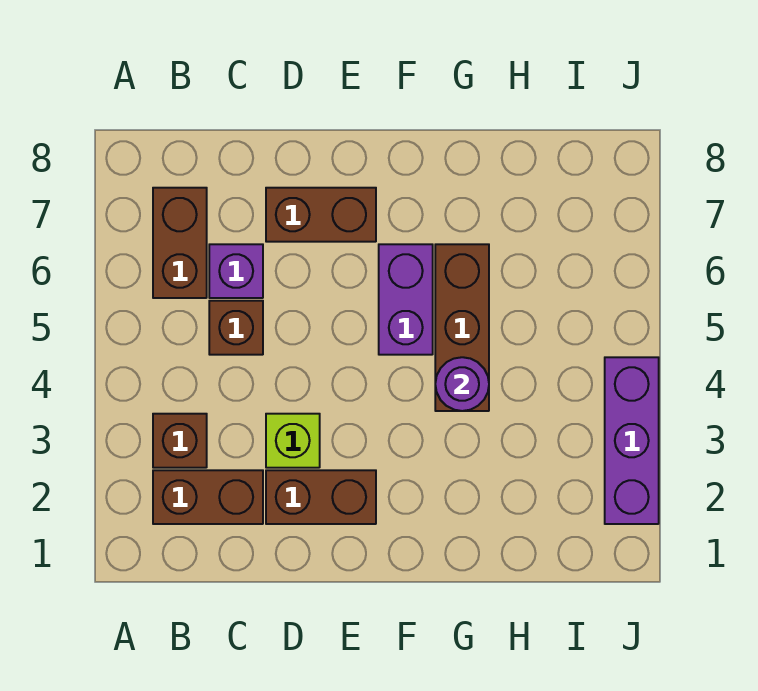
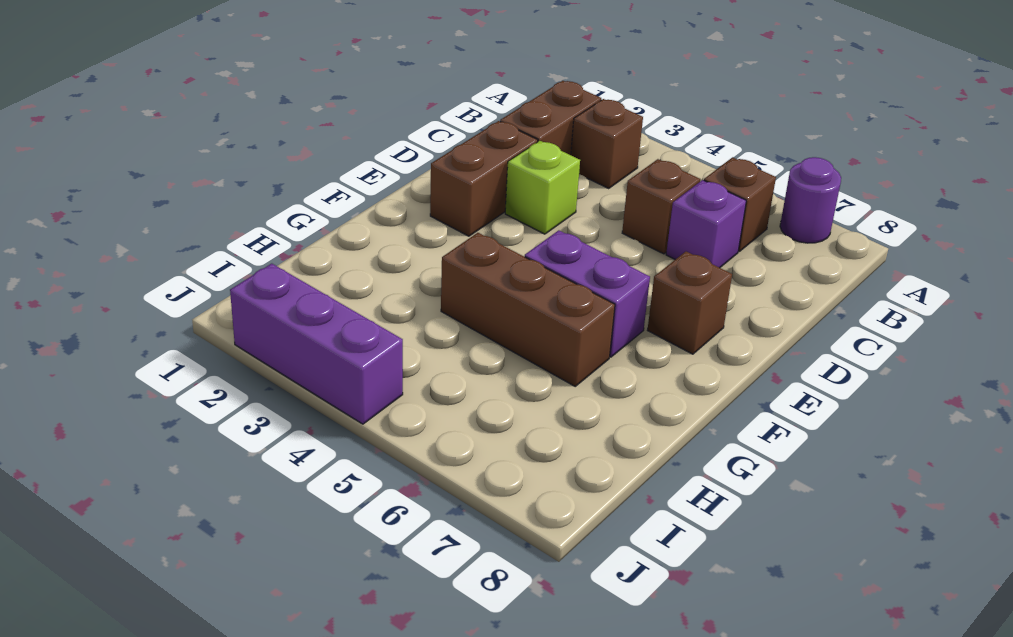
brown 1x2 brick [153,188,207,298] -> brown 1x1 brick [704,157,776,251]
brown 1x2 brick [266,188,376,242] -> brown 1x1 brick [648,251,732,354]
purple 1x1 round brick [435,357,489,411] -> purple 1x1 round brick moved to [780,157,841,243]

